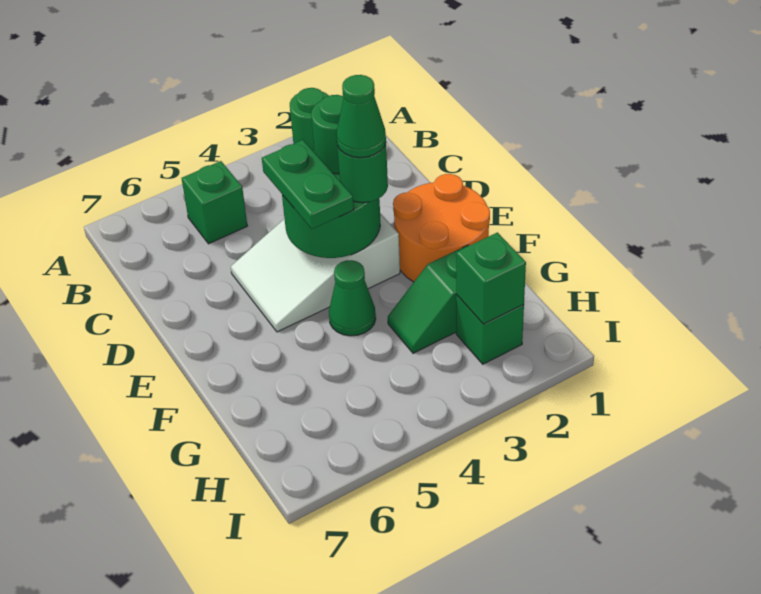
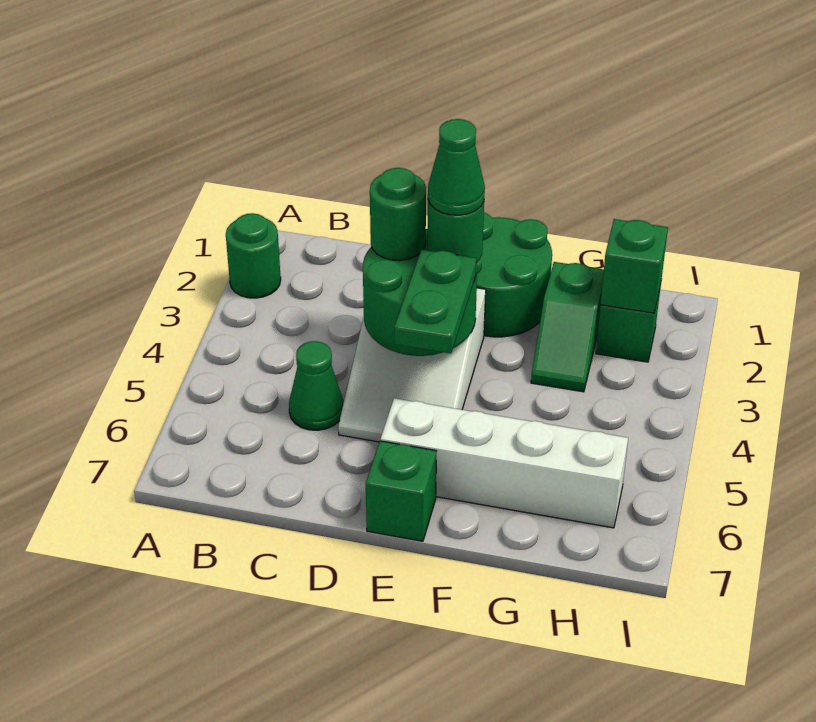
green 1x1 brick [181,161,247,244] -> green 1x1 brick moved to [366,441,436,541]
green 1x2 plate [262,140,354,229] -> green 1x2 plate turned to [394,249,476,353]
orange 2x2 round brick [393,174,490,282] -> green 2x2 round brick [477,213,552,337]
none -> white 1x4 brick [380,398,628,528]
green 1x1 cone [329,260,376,336] -> green 1x1 cone moved to [289,341,344,430]

